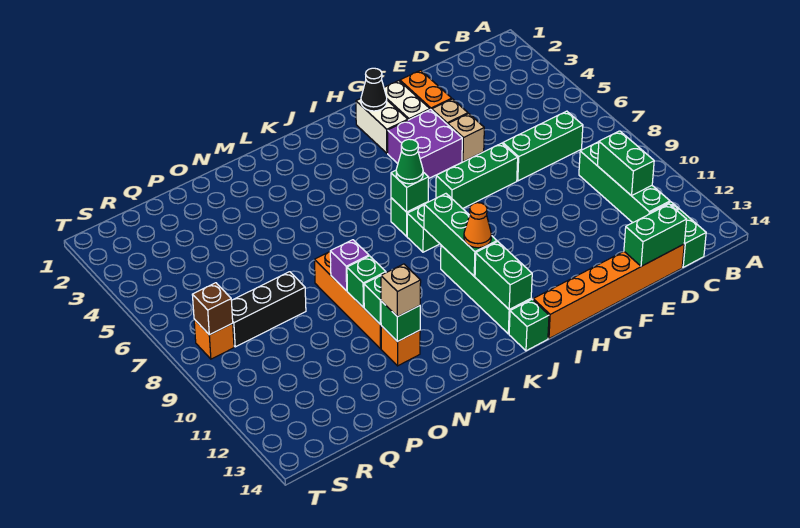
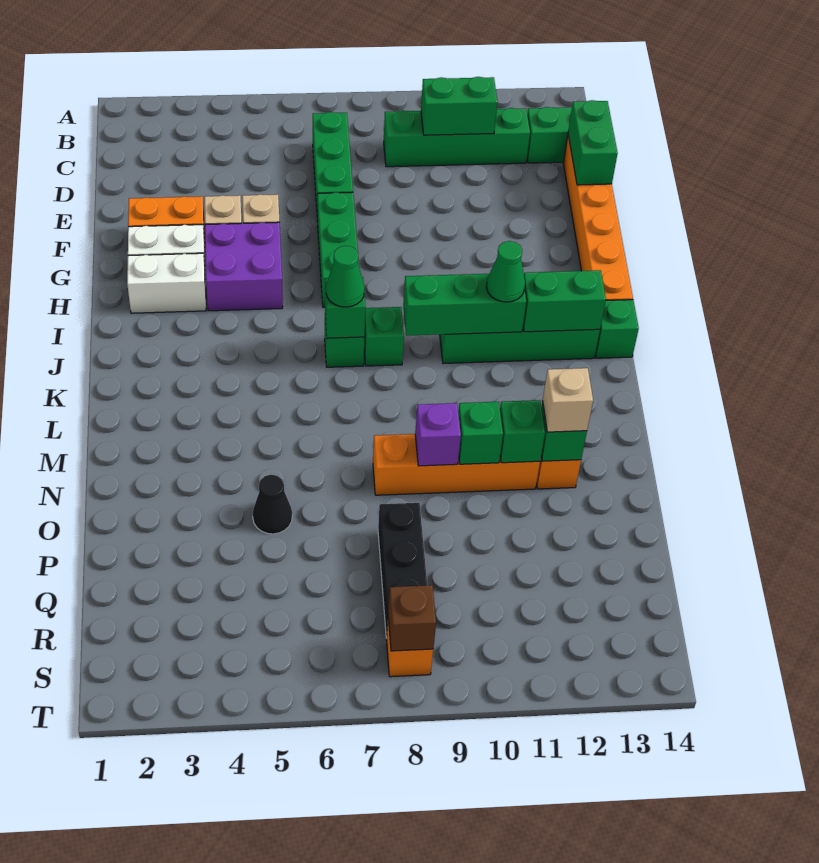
black 1x1 cone [361,68,387,111] -> black 1x1 cone moved to [253,475,292,534]
orange 1x1 cone [464,203,492,248] -> green 1x1 cone [486,241,525,302]

